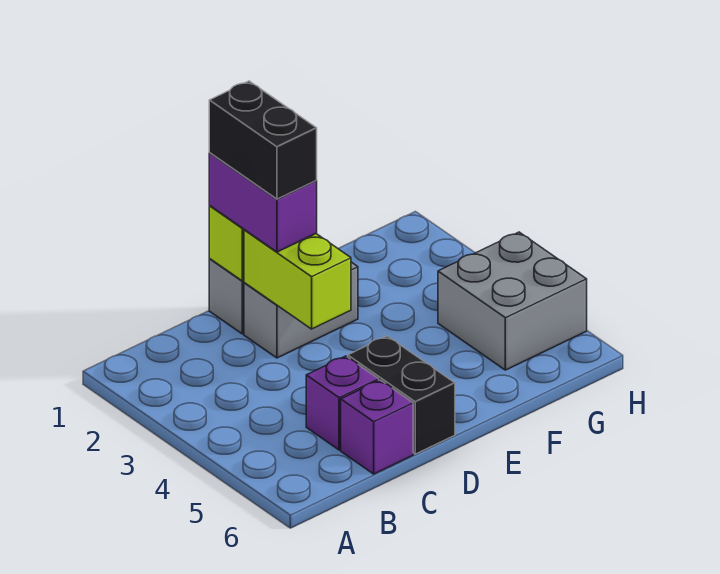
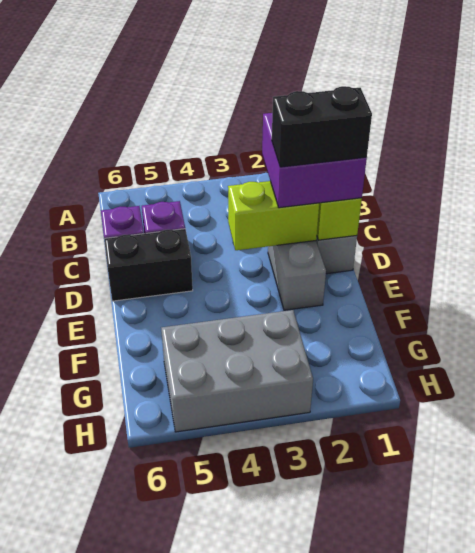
purple 1x2 brick [209,153,317,252] -> purple 2x2 brick [262,113,367,208]
grey 2x2 brick [438,232,587,370] -> grey 2x3 brick [161,310,313,432]

